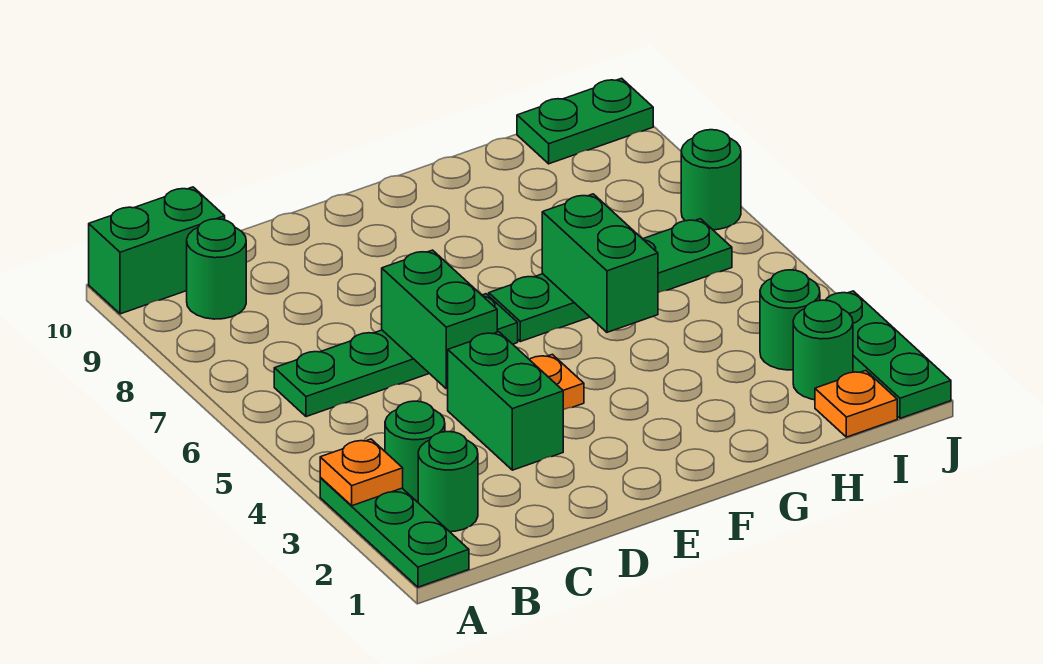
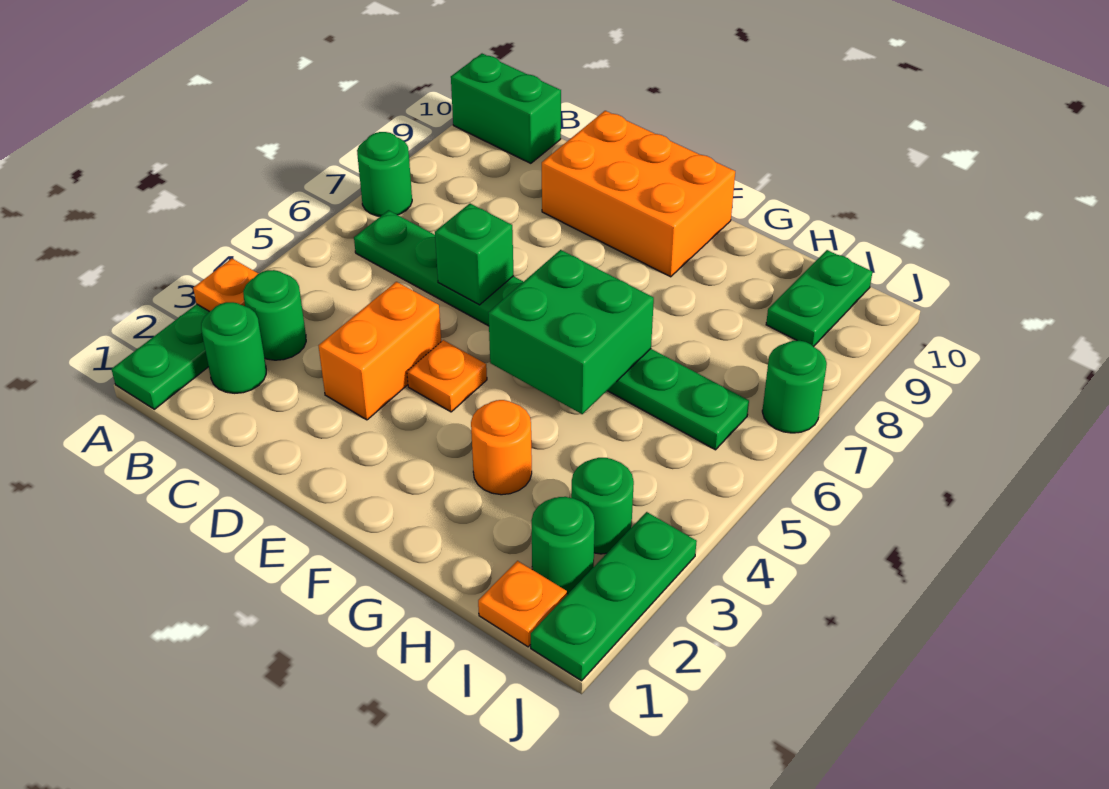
green 1x1 round brick [187,219,246,319] -> green 1x1 round brick moved to [357,132,412,216]
green 1x2 brick [448,332,563,470] -> orange 1x2 brick [318,282,441,420]
green 1x2 brick [382,250,497,389] -> green 1x1 brick [435,204,514,305]
none -> orange 2x3 brick [542,111,735,277]
none -> orange 1x1 round brick [471,400,532,495]
green 1x2 brick [542,194,658,332] -> green 2x2 brick [488,250,654,414]
green 1x2 plate [517,78,653,164] -> green 1x2 plate turned to [766,250,872,347]

